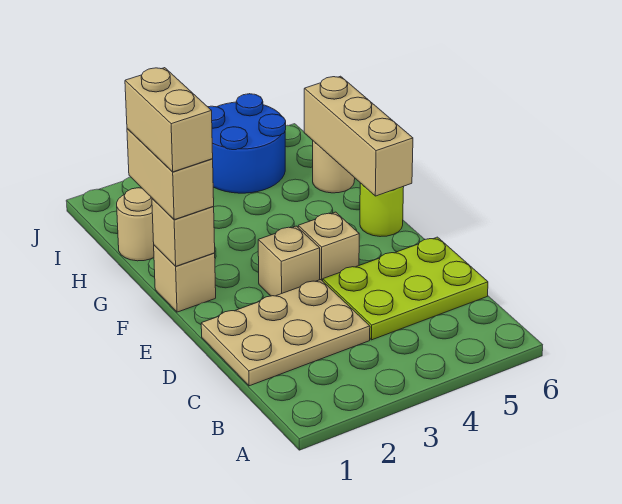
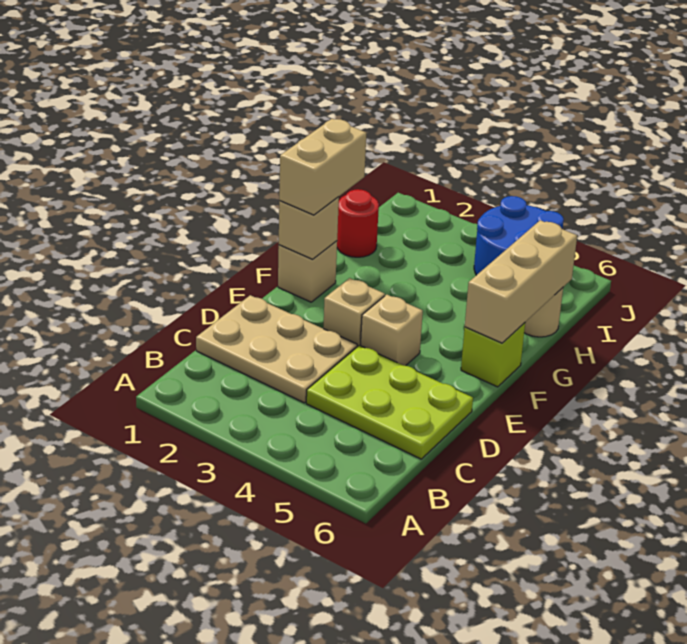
tan 1x2 brick [125,68,213,172] -> none
lime 1x1 round brick [360,183,404,237] -> lime 1x1 brick [461,323,525,387]
tan 1x1 round brick [117,188,154,261] -> red 1x1 round brick [337,189,379,257]

